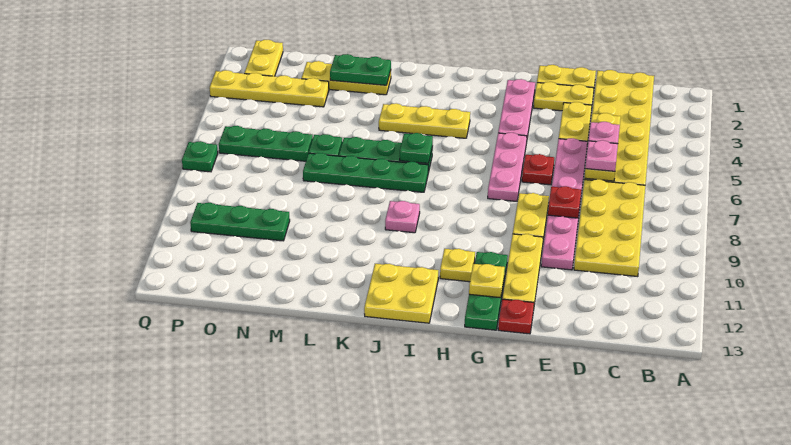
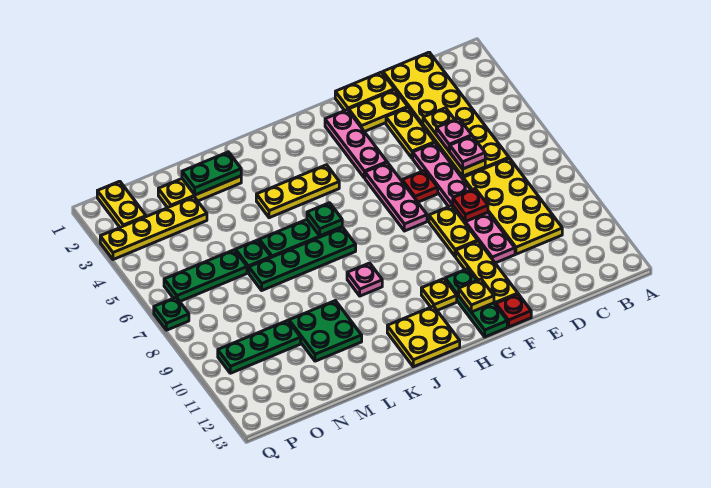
none -> green 2x2 plate [289,301,362,361]

